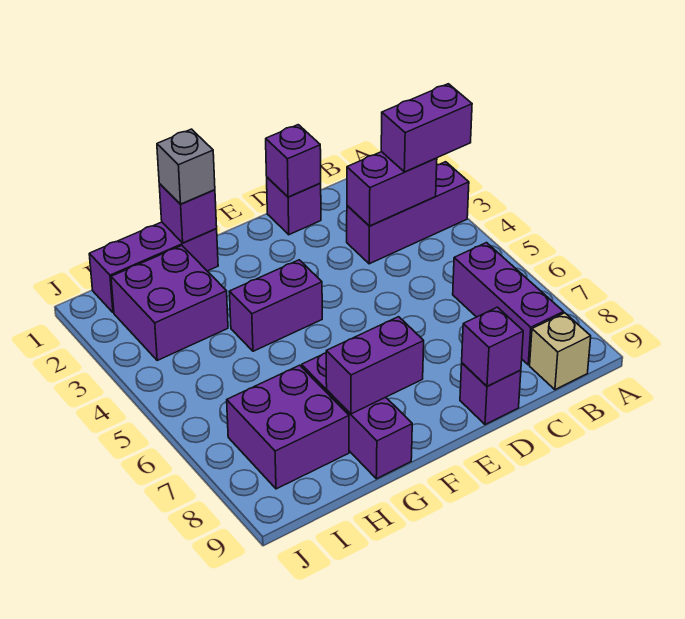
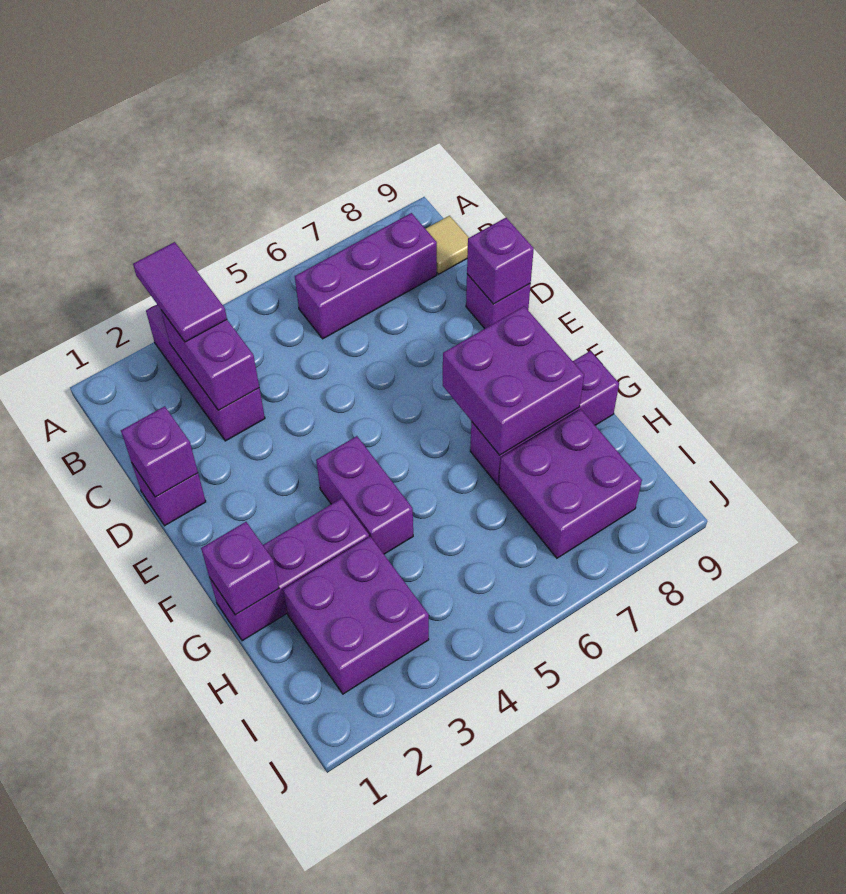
purple 1x2 brick [381,84,472,172] -> purple 1x2 tile [133,242,227,342]
tan 1x1 brick [530,313,591,390] -> tan 1x1 tile [426,216,469,274]
purple 1x2 brick [326,317,424,414] -> purple 2x2 brick [443,306,584,455]
purple 1x3 brick [89,222,218,313] -> purple 1x3 brick turned to [210,498,369,641]
grey 1x1 brick [157,129,215,204] -> none

